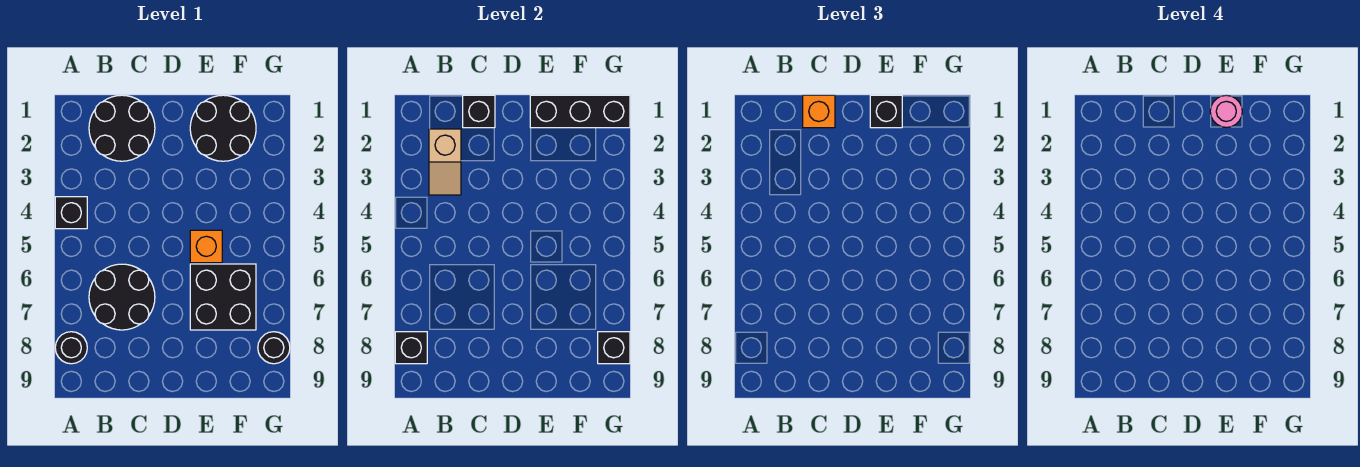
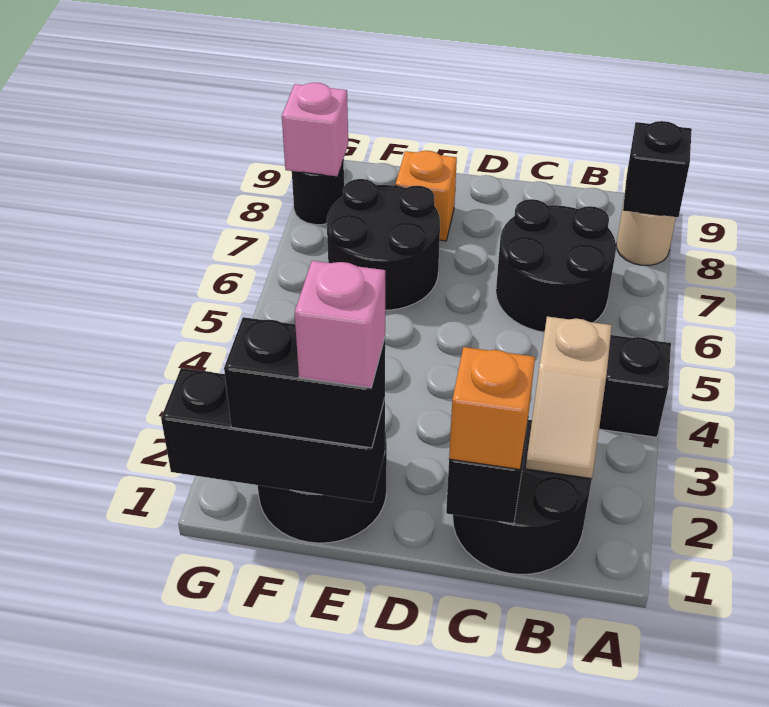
black 1x1 round brick [55,332,87,364] -> tan 1x1 round brick [616,195,676,266]
tan 1x2 slope [429,129,461,195] -> tan 1x2 slope turned to [526,317,612,479]
black 1x1 brick [870,95,902,128] -> black 1x2 brick [224,317,385,448]
pink 1x1 round brick [1210,95,1242,128] -> pink 1x1 brick [295,261,385,388]
orange 1x1 brick [190,230,222,263] -> orange 1x1 brick moved to [395,151,457,241]
black 2x2 brick [190,264,256,330] -> black 2x2 round brick [327,179,440,310]
black 1x1 brick [598,332,630,364] -> pink 1x1 brick [282,83,348,176]

